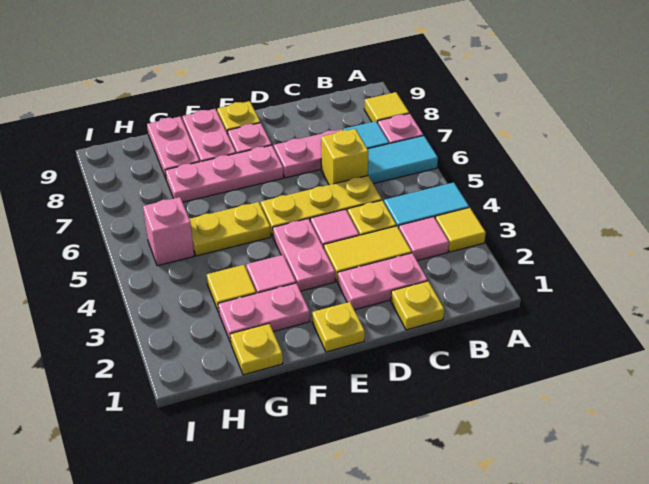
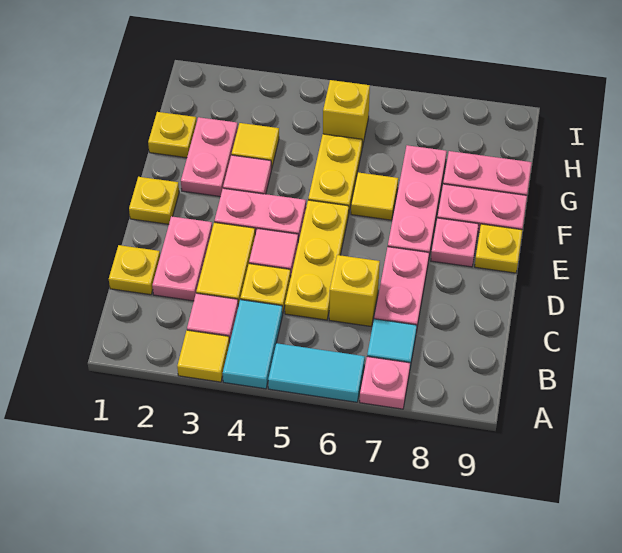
cyan 1x2 tile [368,135,438,184] -> cyan 1x2 tile turned to [268,343,365,402]
yellow 1x1 tile [364,92,409,123] -> yellow 1x1 tile moved to [351,172,398,220]
pink 1x1 brick [143,197,194,266] -> yellow 1x1 brick [323,80,370,147]

